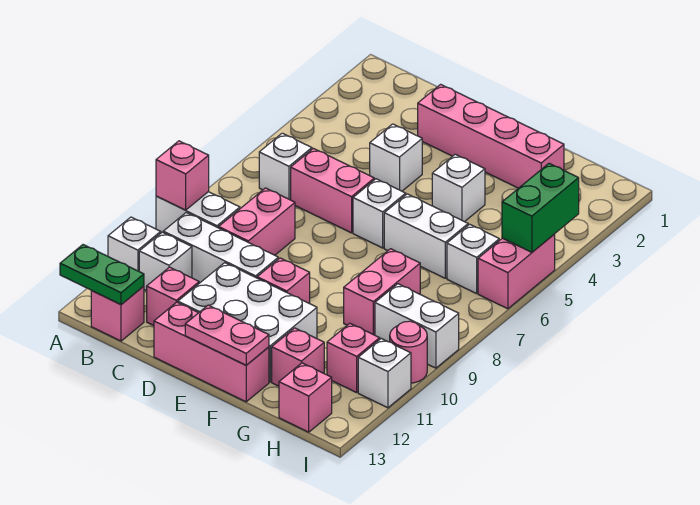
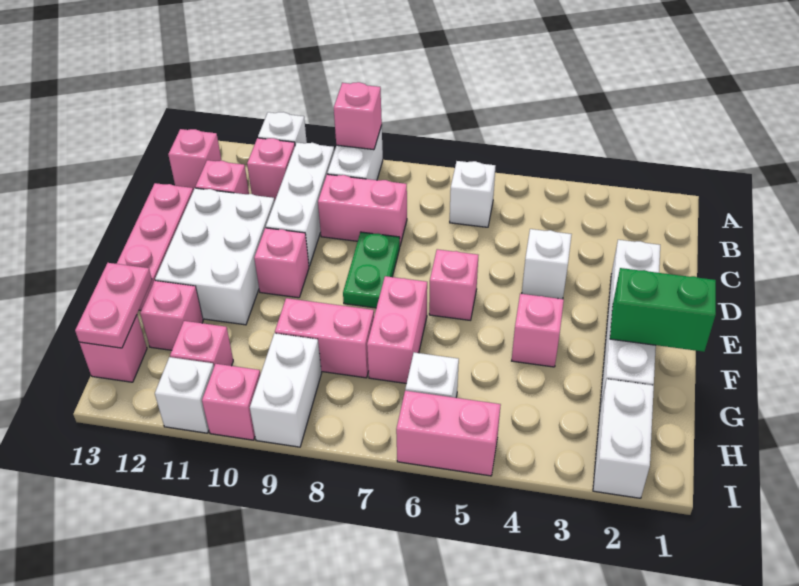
green 1x2 plate [60,245,144,305] -> green 1x2 plate moved to [343,232,400,308]
white 1x1 brick [139,232,192,291] -> pink 1x1 brick [247,138,295,201]
pink 1x2 brick [291,148,374,233] -> pink 1x2 brick moved to [367,276,427,383]
pink 1x4 brick [418,84,564,188] -> white 1x4 brick [600,240,660,408]
white 1x1 brick [353,179,406,248] -> pink 1x1 brick [429,249,478,320]
pink 1x2 plate [185,305,269,365] -> pink 1x2 plate moved to [75,263,152,348]
white 1x1 brick [432,154,485,222] -> pink 1x1 brick [512,294,564,367]
white 1x2 brick [384,194,468,278] -> white 1x2 brick moved to [593,379,654,498]
green 1x2 brick [502,163,579,252] -> green 1x2 brick moved to [610,268,716,352]
pink 1x1 round brick [390,321,427,383] -> pink 1x1 brick [202,364,261,440]

